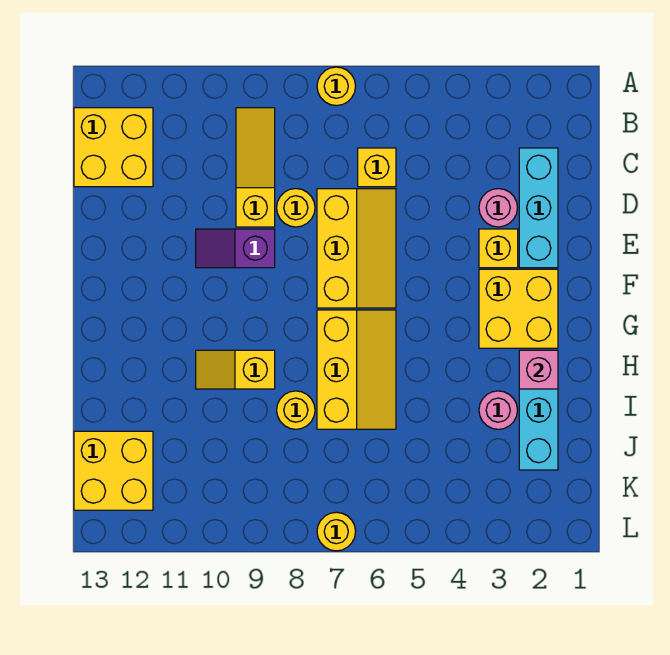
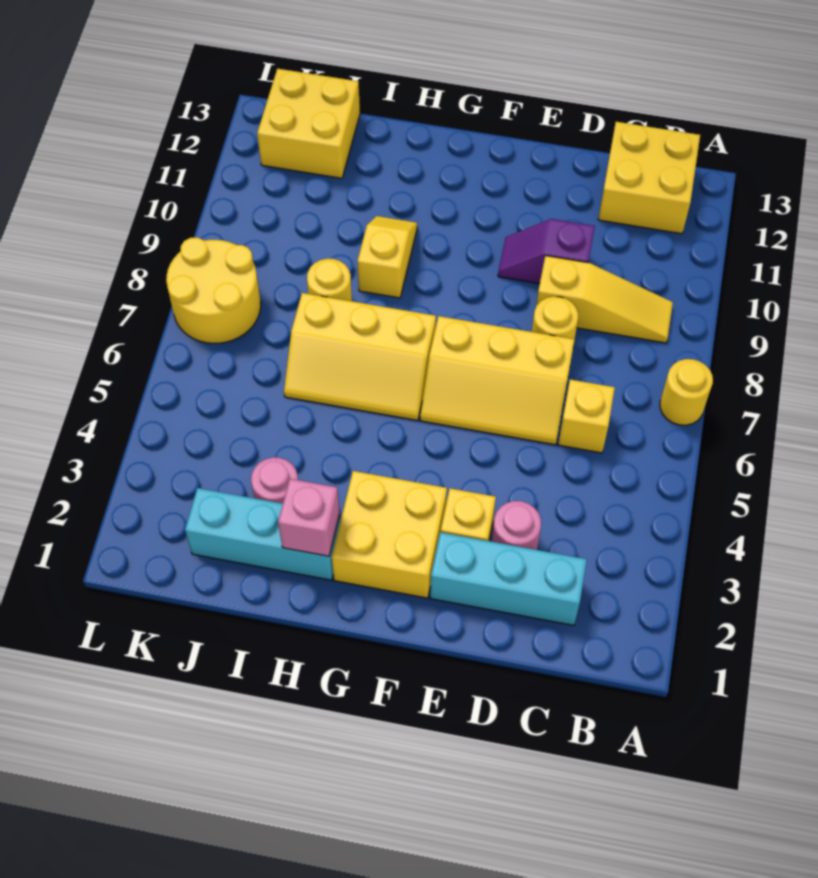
purple 1x2 slope [196,229,275,268] -> purple 1x2 slope turned to [498,219,595,284]
yellow 1x1 round brick [317,512,356,551] -> yellow 2x2 round brick [166,237,261,343]

